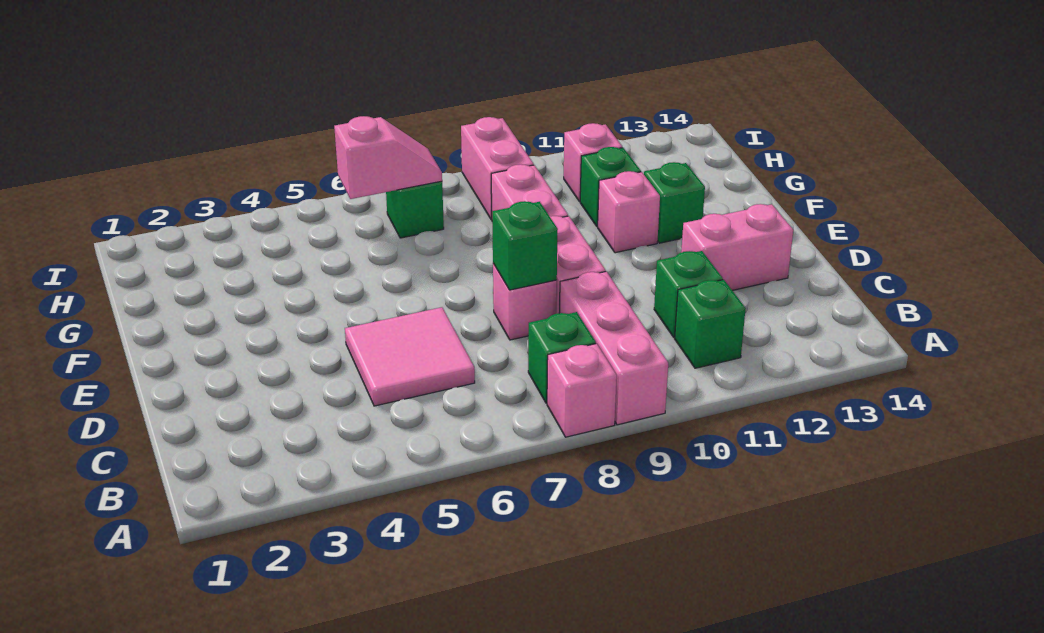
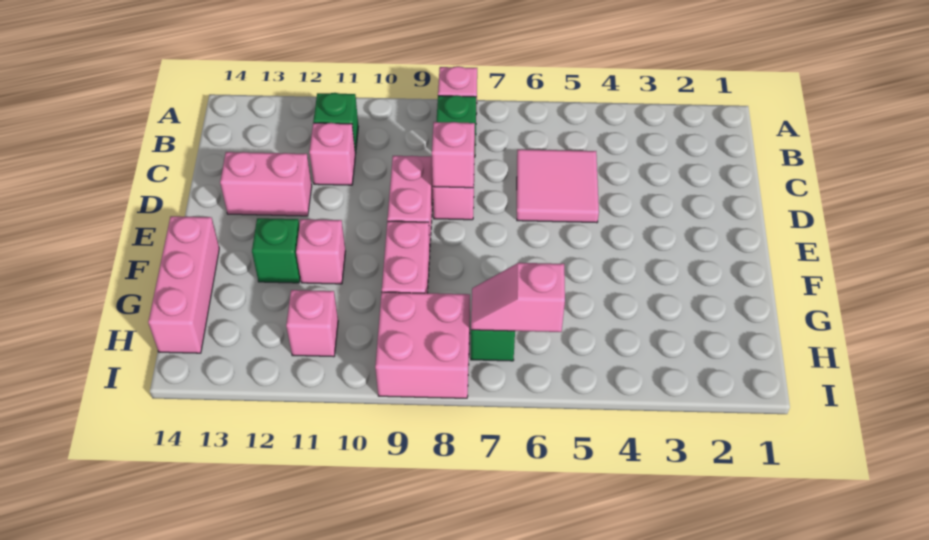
pink 1x3 brick [560,271,668,425] -> pink 1x3 brick moved to [148,216,219,353]
green 1x1 brick [654,251,723,337] -> pink 1x1 brick [309,123,355,185]
green 1x1 brick [492,201,558,290] -> pink 1x1 brick [432,122,475,188]
green 1x1 brick [580,147,641,227] -> none
pink 1x2 brick [461,117,534,220] -> pink 2x2 brick [375,292,470,398]

